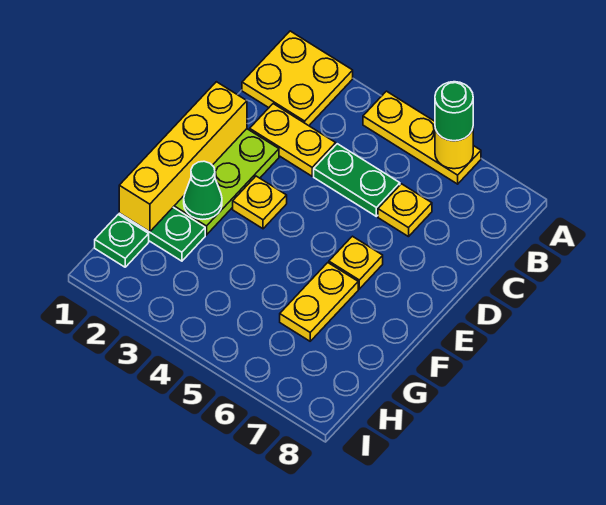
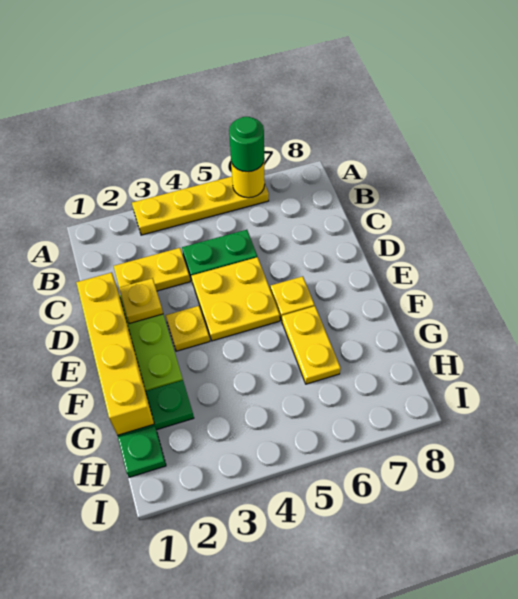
yellow 2x2 plate [242,31,353,126] -> yellow 2x2 plate moved to [191,257,280,341]
yellow 1x3 plate [363,91,481,184] -> yellow 1x4 plate [132,177,269,235]
yellow 1x1 plate [378,184,432,237] -> yellow 1x1 plate moved to [119,278,163,324]
green 1x1 cone [184,161,222,219] -> none

